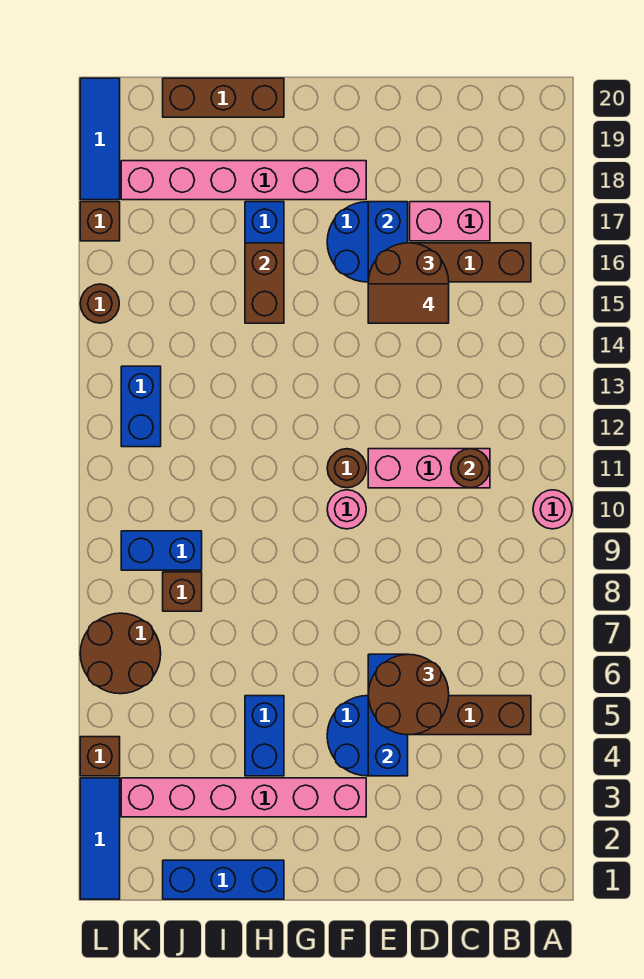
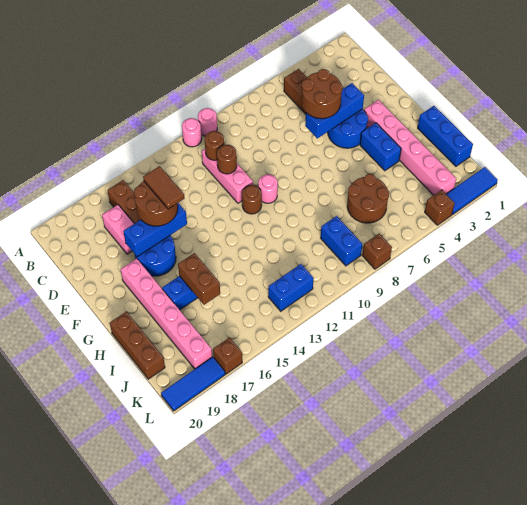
none -> pink 1x1 round brick [182,118,202,147]
blue 1x2 brick [245,696,284,776] -> blue 1x2 brick turned to [360,123,401,171]
brown 1x2 brick [245,243,284,323] -> brown 1x2 brick turned to [178,253,220,305]
brown 1x1 brick [163,572,202,611] -> brown 1x1 brick moved to [362,234,392,269]
brown 2x2 round brick [80,613,161,694] -> brown 2x2 round brick moved to [347,174,389,223]
brown 1x1 round brick [80,284,119,323] -> brown 1x1 round brick moved to [217,145,237,174]

